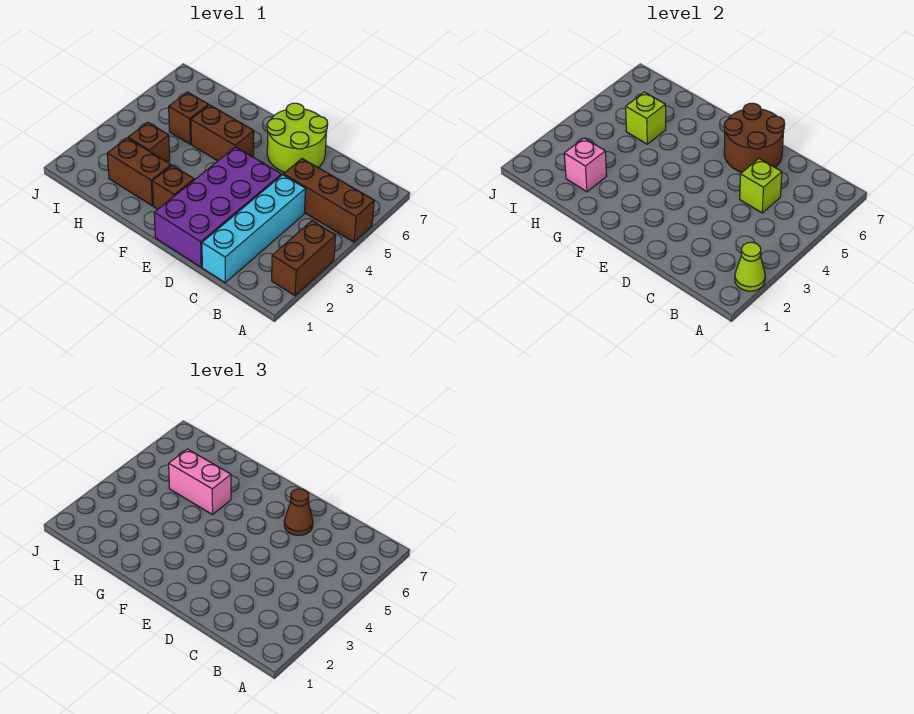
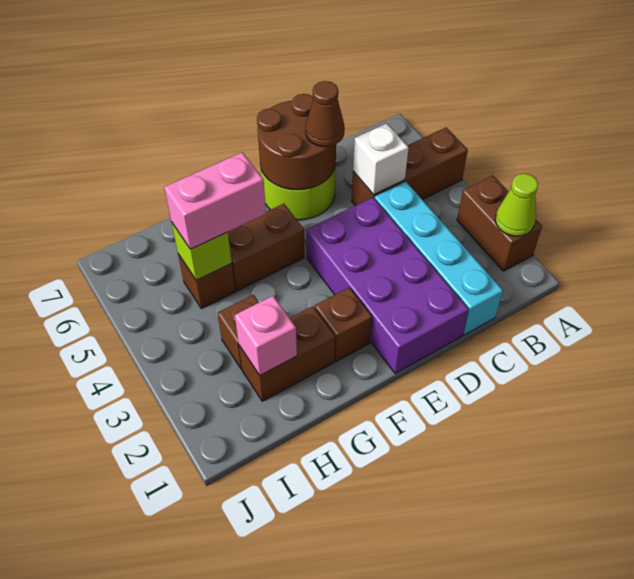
lime 1x1 brick [740,159,782,213] -> white 1x1 brick [353,123,409,195]

